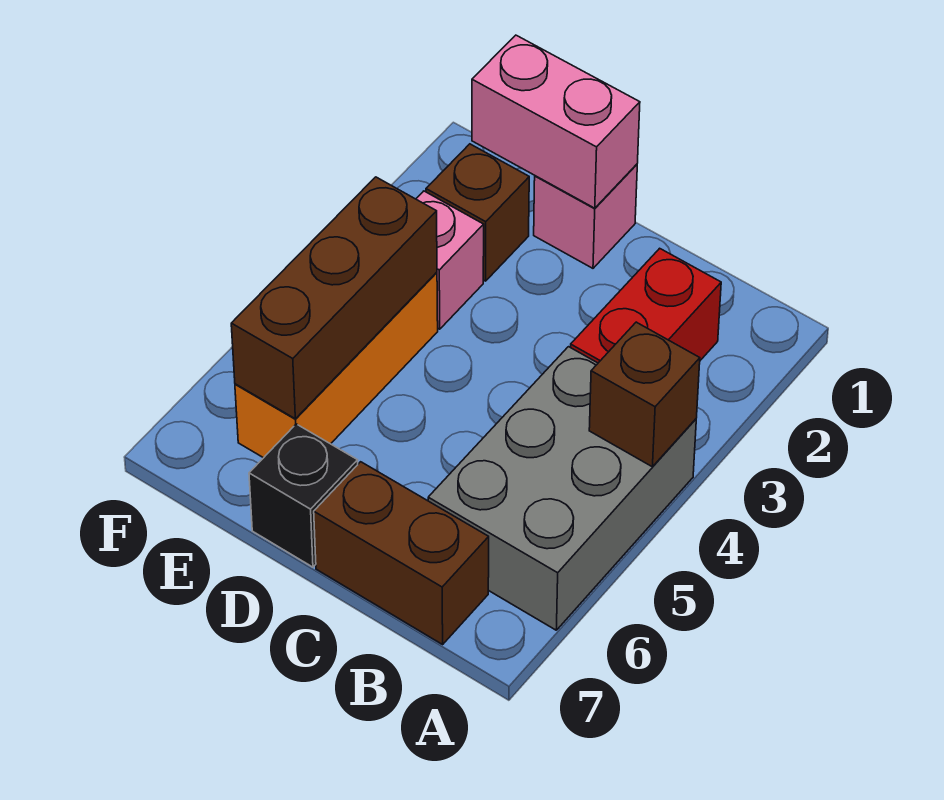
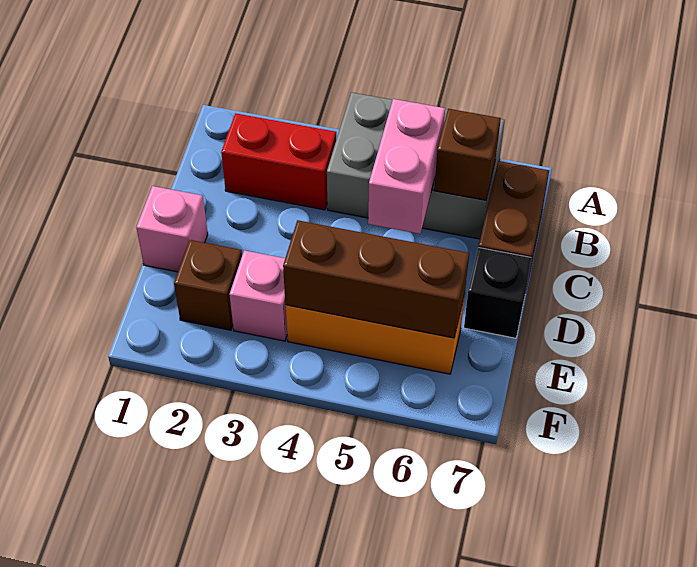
brown 1x1 brick [589,322,700,467] -> brown 1x1 brick moved to [434,109,501,200]
pink 1x2 brick [472,35,640,208] -> pink 1x2 brick moved to [368,99,445,234]

